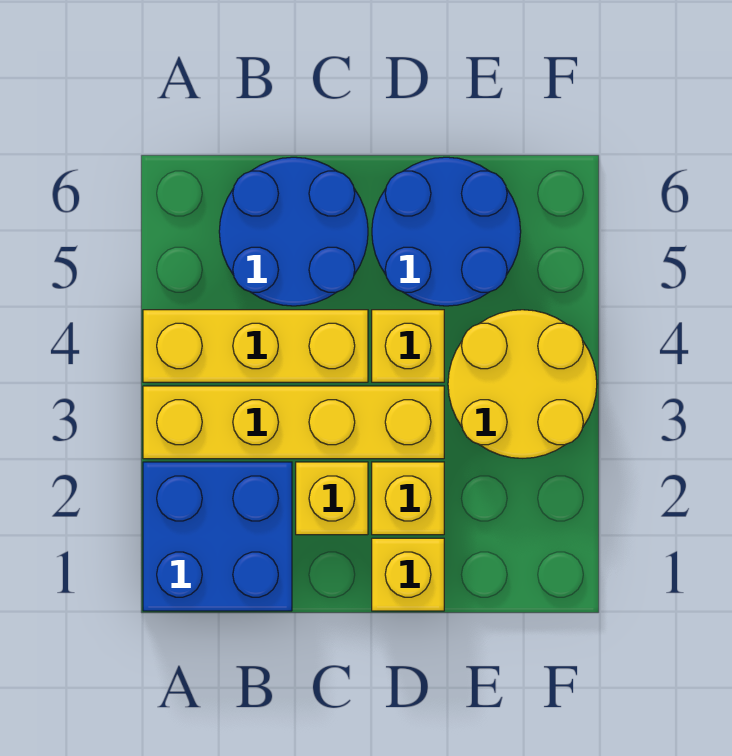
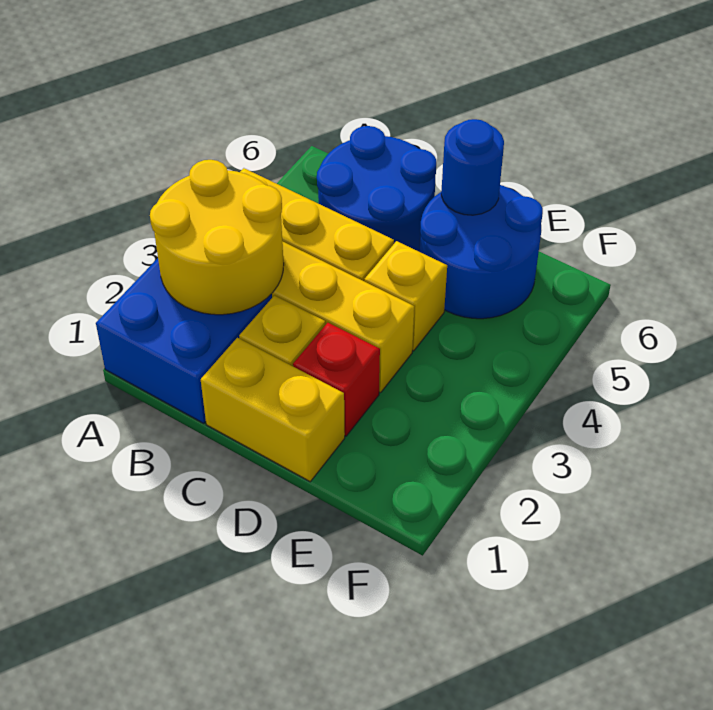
yellow 1x1 brick [372,538,444,611] -> yellow 1x2 brick [201,338,345,482]
yellow 1x1 brick [372,462,444,535] -> red 1x1 brick [293,323,380,436]
none -> blue 1x1 round brick [441,119,504,215]
yellow 2x2 round brick [448,310,597,458] -> yellow 2x2 round brick moved to [150,160,284,315]

